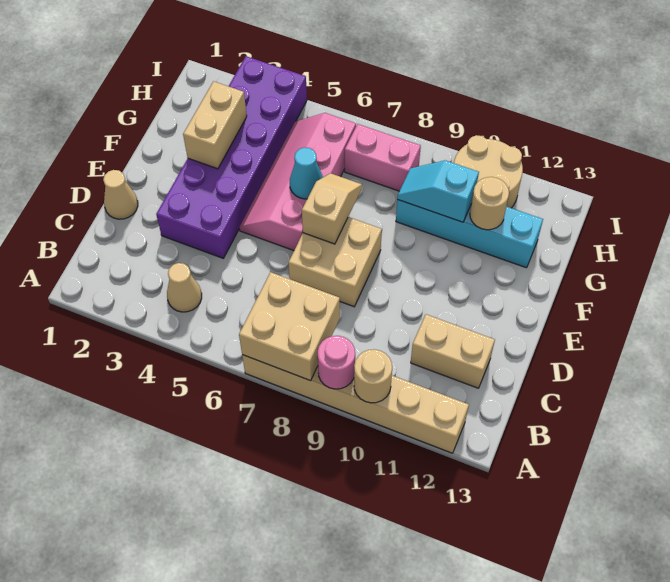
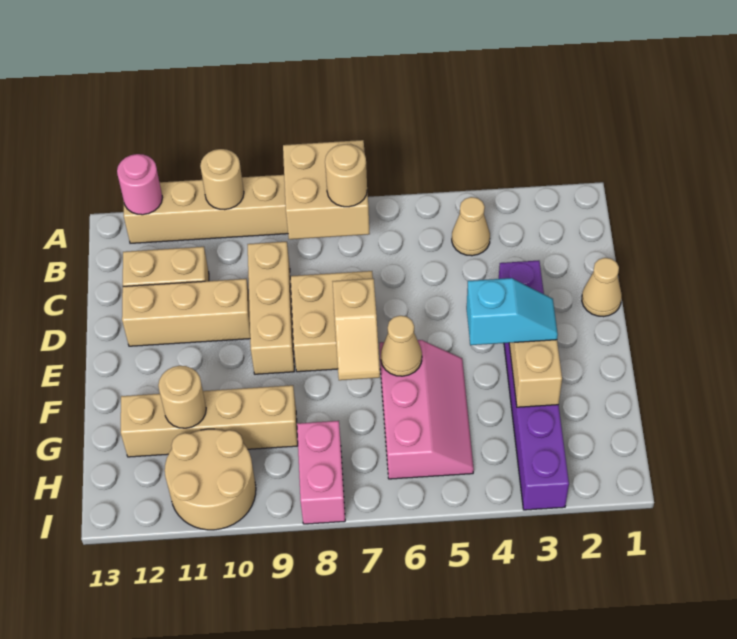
pink 1x1 round brick [318,336,355,389] -> pink 1x1 round brick moved to [117,154,162,215]
none -> tan 1x1 round brick [325,144,367,207]
none -> tan 1x3 brick [248,242,294,374]
purple 2x6 brick [156,56,307,258] -> purple 1x6 brick [499,261,569,510]
none -> tan 1x3 brick [122,279,250,346]
pink 2x4 slope [239,113,356,251] -> pink 2x3 slope [380,340,474,479]
cyan 1x1 cone [290,147,323,199] -> tan 1x1 cone [381,316,422,376]
cyan 1x4 brick [396,200,543,268] -> tan 1x4 brick [121,385,298,457]
cyan 1x2 slope [397,160,479,222] -> cyan 1x2 slope moved to [467,278,558,345]
pink 1x2 brick [345,124,421,191] -> pink 1x2 brick turned to [297,421,345,524]

